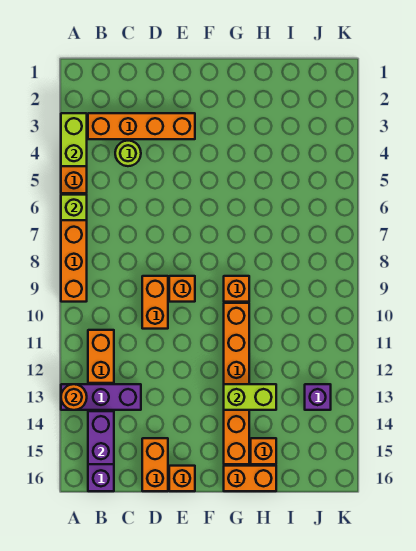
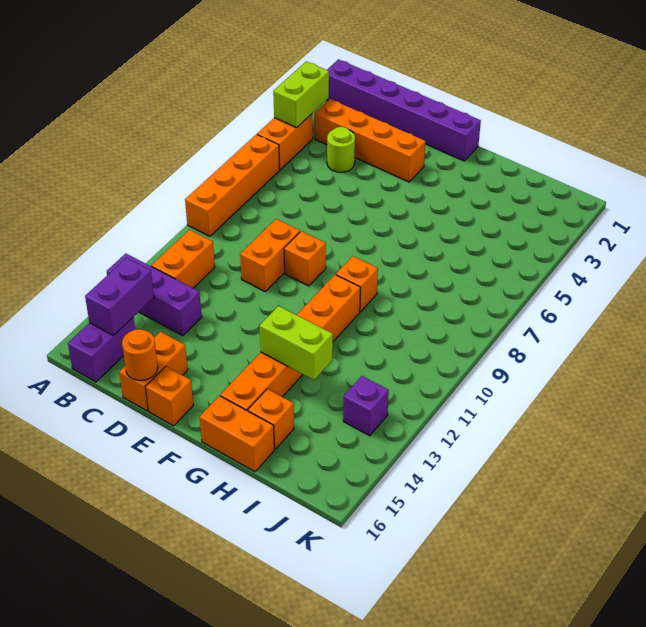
none -> purple 1x6 brick [327,59,481,161]
lime 1x1 brick [61,195,87,220] -> none
orange 1x1 round brick [61,384,87,410] -> orange 1x1 round brick moved to [122,329,158,380]

